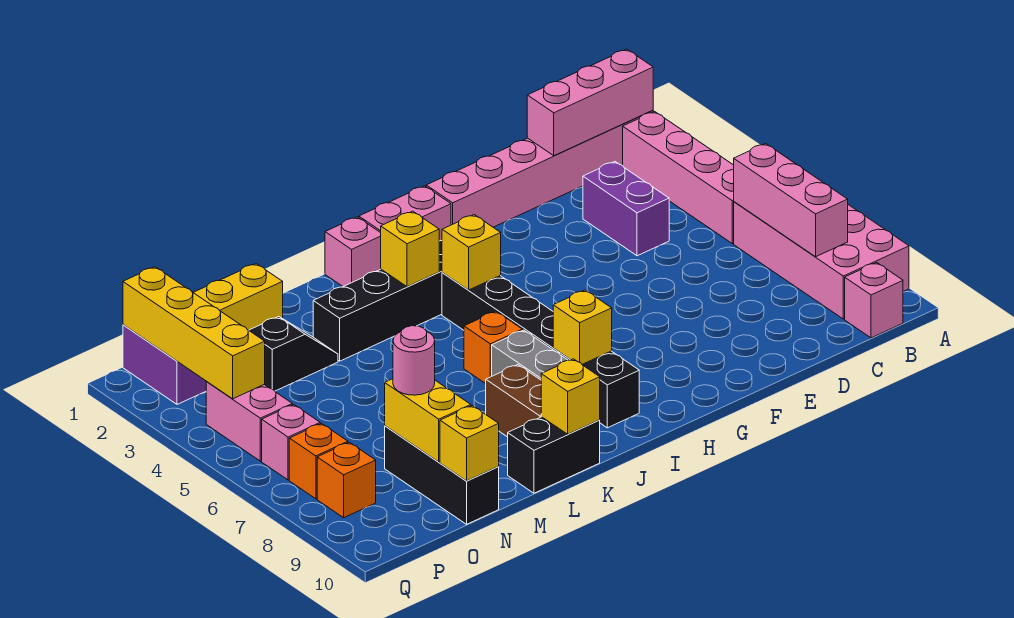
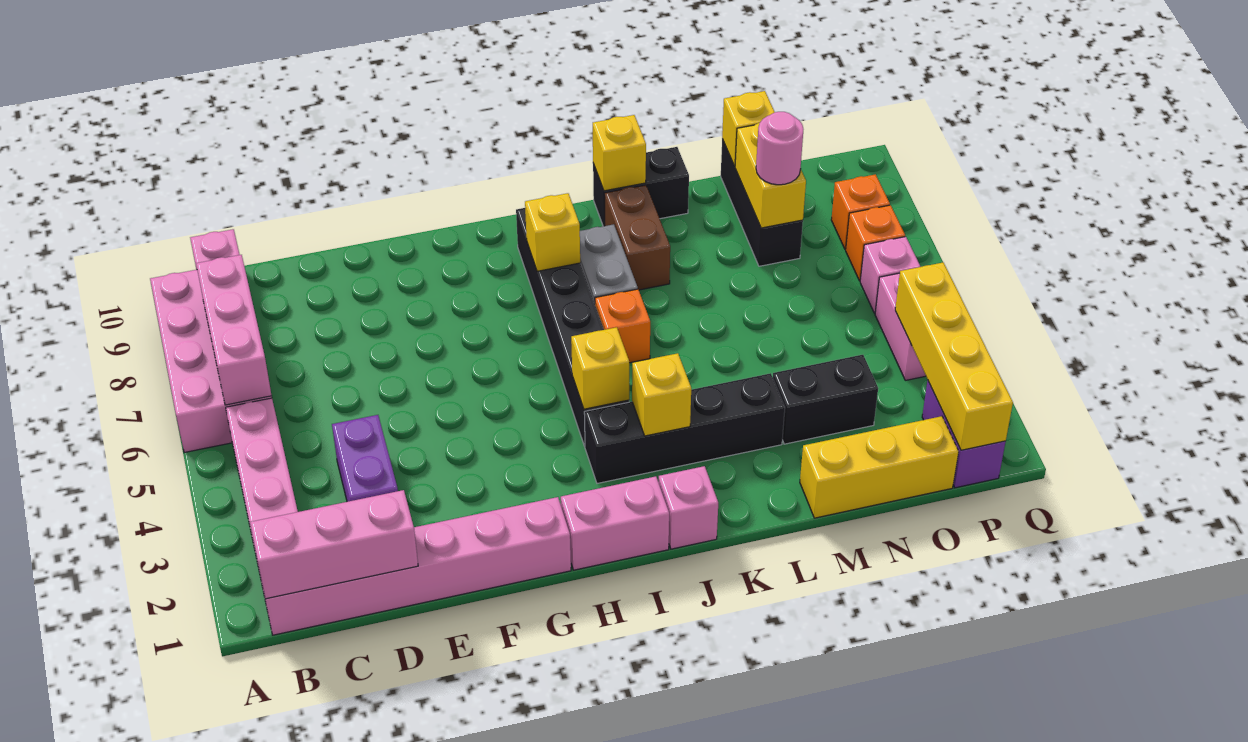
black 1x2 slope [249,316,338,391] -> black 1x2 brick [773,355,878,444]

